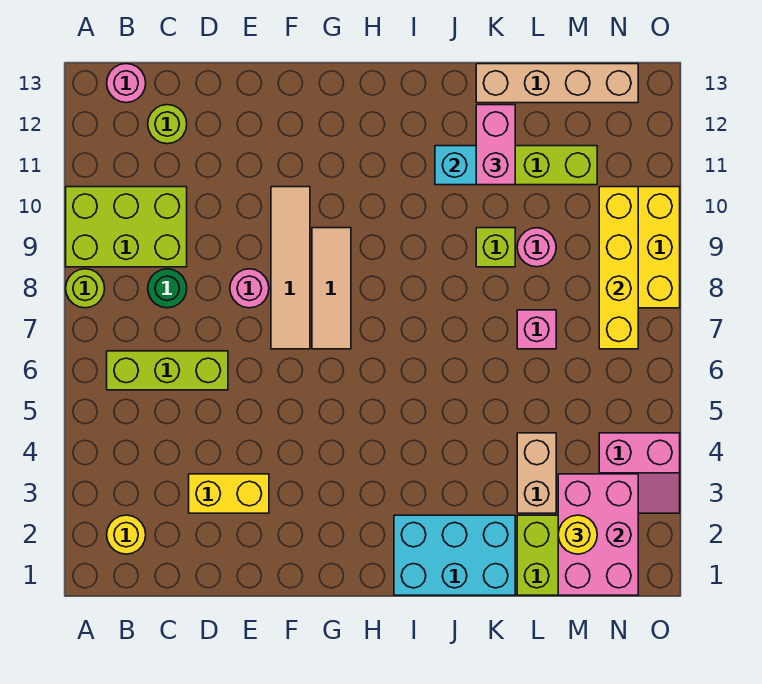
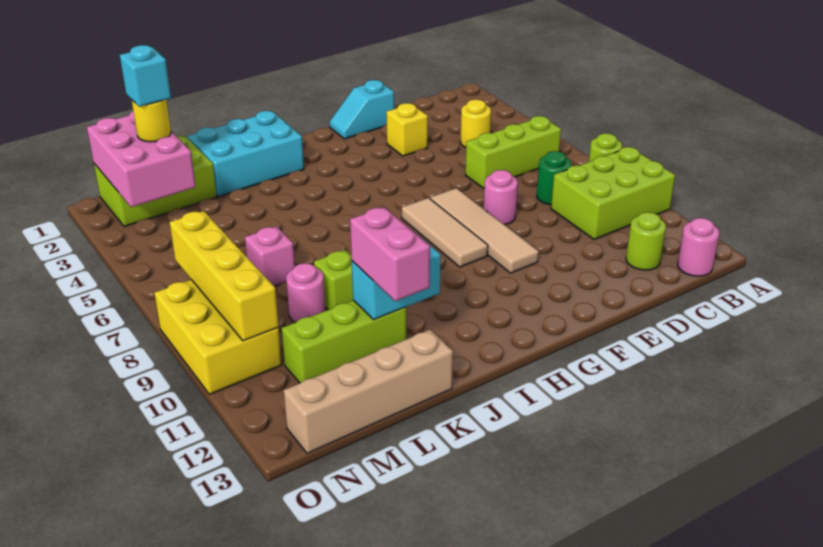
yellow 1x1 round brick [107,515,146,554] -> yellow 1x1 round brick moved to [460,99,491,147]
yellow 1x2 brick [189,474,269,513] -> yellow 1x1 brick [386,103,428,156]
none -> cyan 1x2 slope [330,80,394,139]
tan 1x2 brick [517,433,556,513] -> none
none -> cyan 1x1 brick [120,45,171,107]
pink 2x2 slope [599,433,680,513] -> none

